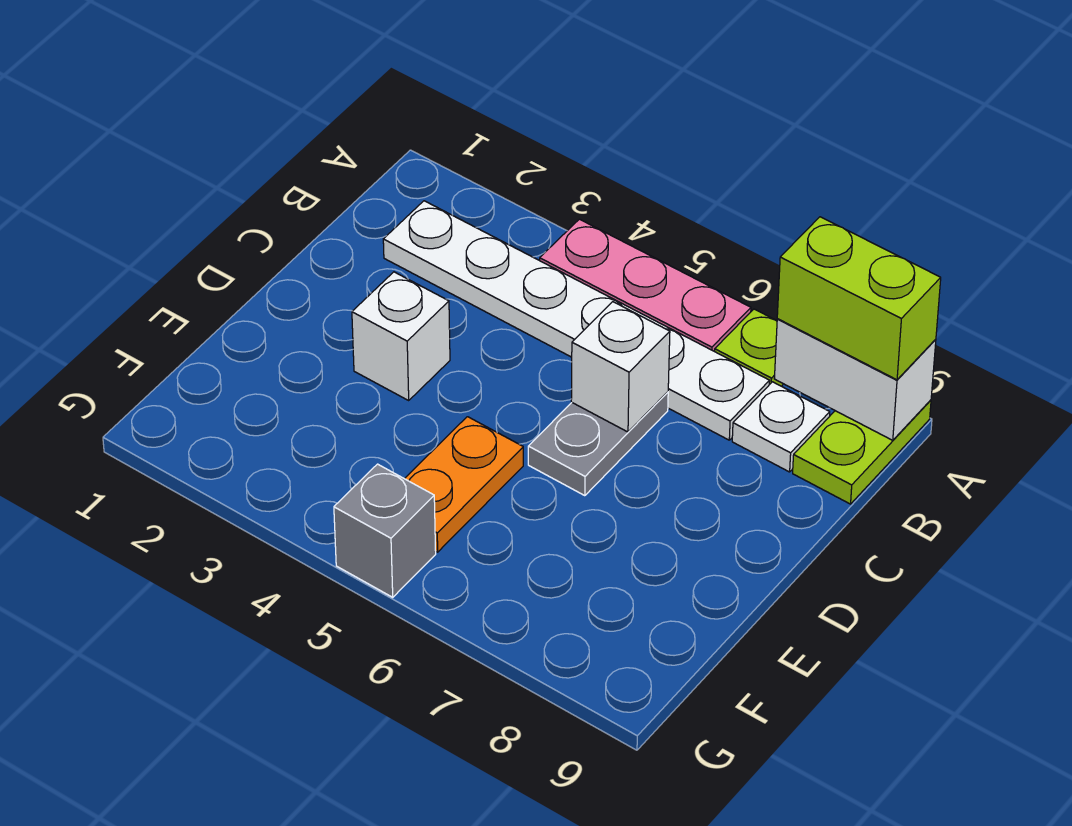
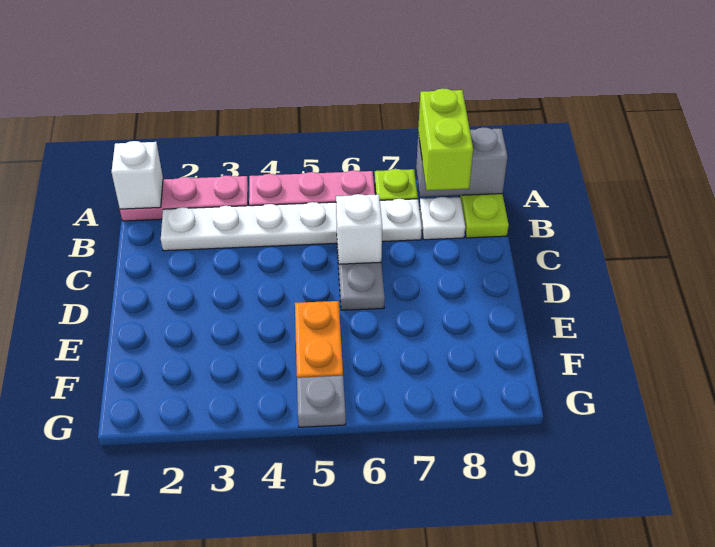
none -> pink 1x3 plate [120,175,248,221]
white 1x2 brick [774,319,936,440] -> grey 1x2 brick [416,127,508,197]
lime 1x2 brick [777,217,941,380] -> lime 1x2 brick turned to [418,89,473,191]
white 1x1 brick [352,272,450,400] -> white 1x1 brick moved to [112,141,163,209]
grey 1x1 brick [334,464,436,597] -> grey 1x1 plate [297,376,346,427]

